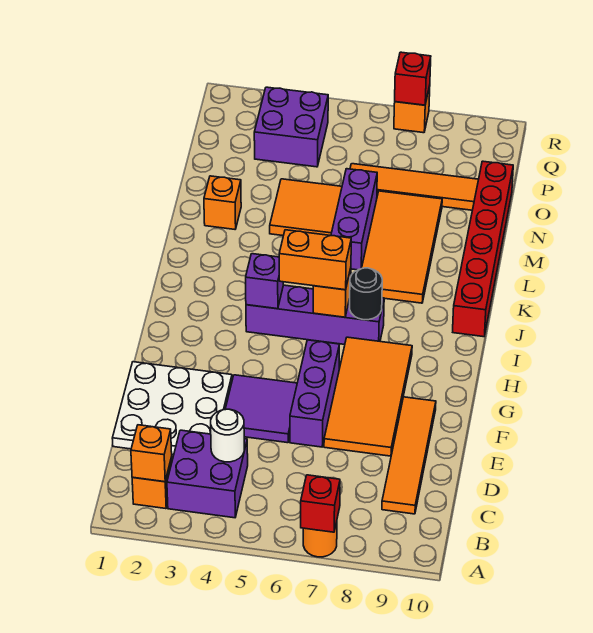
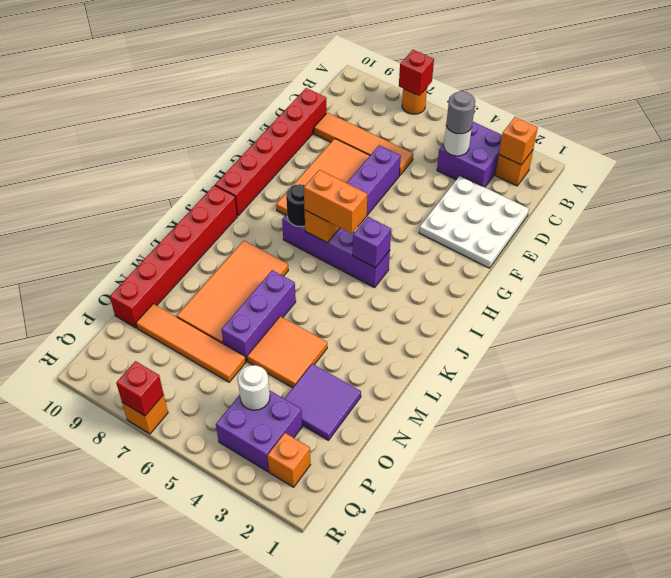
none -> grey 1x1 round brick [446,91,475,134]
orange 1x4 tile [382,397,436,514] -> orange 1x4 tile turned to [314,113,413,176]
none -> red 1x6 brick [215,88,326,216]
purple 2x2 tile [226,375,297,443] -> purple 2x2 tile moved to [285,364,361,440]
orange 1x1 brick [204,176,241,229] -> orange 1x1 brick moved to [267,433,310,487]
none -> white 1x1 round brick [238,365,270,410]

